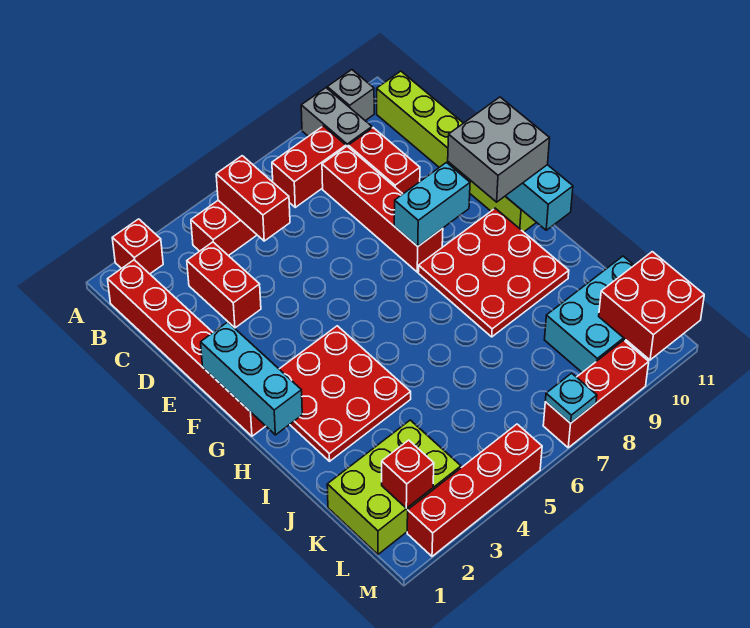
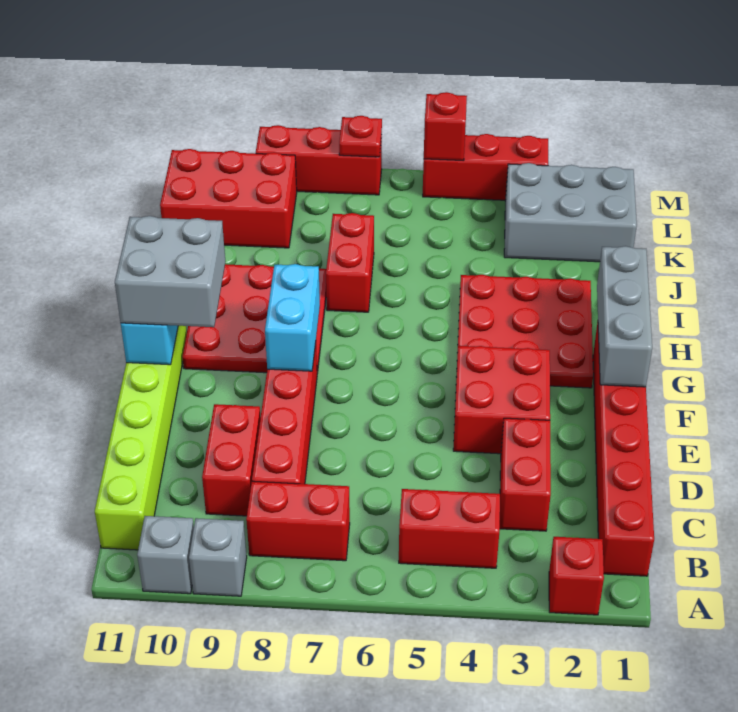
grey 1x2 brick [301,88,372,146] -> grey 1x1 brick [189,518,247,596]
red 1x2 brick [216,156,290,241] -> red 1x2 brick moved to [326,213,374,312]
cyan 1x3 brick [201,322,302,435] -> grey 1x3 brick [597,246,652,387]
cyan 1x2 brick [394,163,470,246] -> cyan 1x2 brick turned to [265,264,320,371]
lime 2x3 brick [327,420,461,554] -> grey 2x3 brick [504,163,637,262]
cyan 2x3 brick [544,256,637,372] -> red 2x3 brick [160,149,297,248]
red 1x1 brick [382,440,434,508] -> red 1x1 brick moved to [424,92,467,161]
red 2x2 brick [599,252,704,360] -> red 2x2 brick moved to [453,346,550,454]
red 1x4 brick [407,424,542,556] -> red 1x3 brick [423,134,548,200]
cyan 1x1 plate [545,373,597,423] -> red 1x1 plate [339,116,382,157]

